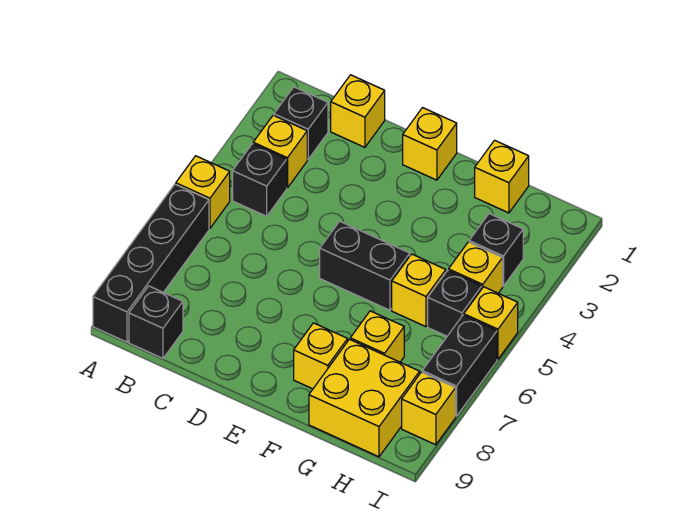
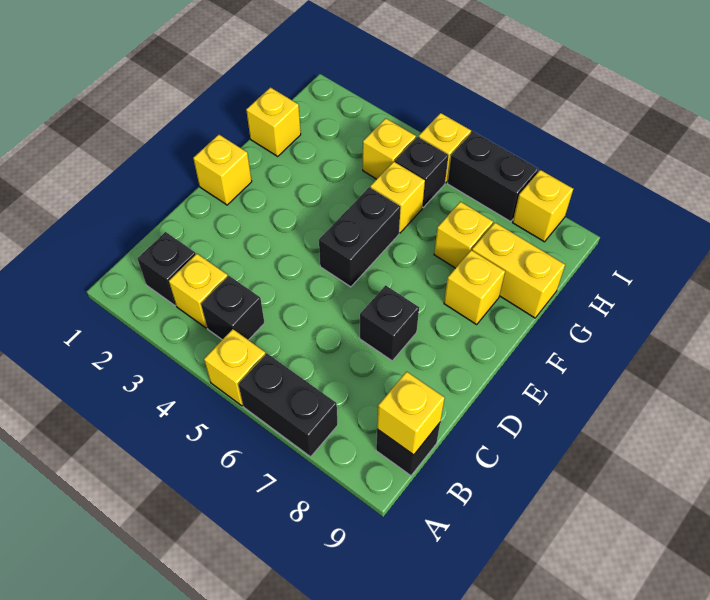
black 1x4 brick [93,184,209,342] -> black 1x2 brick [238,354,338,457]
yellow 1x1 brick [331,75,385,147] -> yellow 1x1 brick moved to [377,372,445,455]
yellow 2x2 brick [309,339,420,457] -> yellow 1x2 brick [472,223,565,318]
black 1x1 brick [469,214,523,286] -> black 1x1 brick moved to [360,285,419,361]

